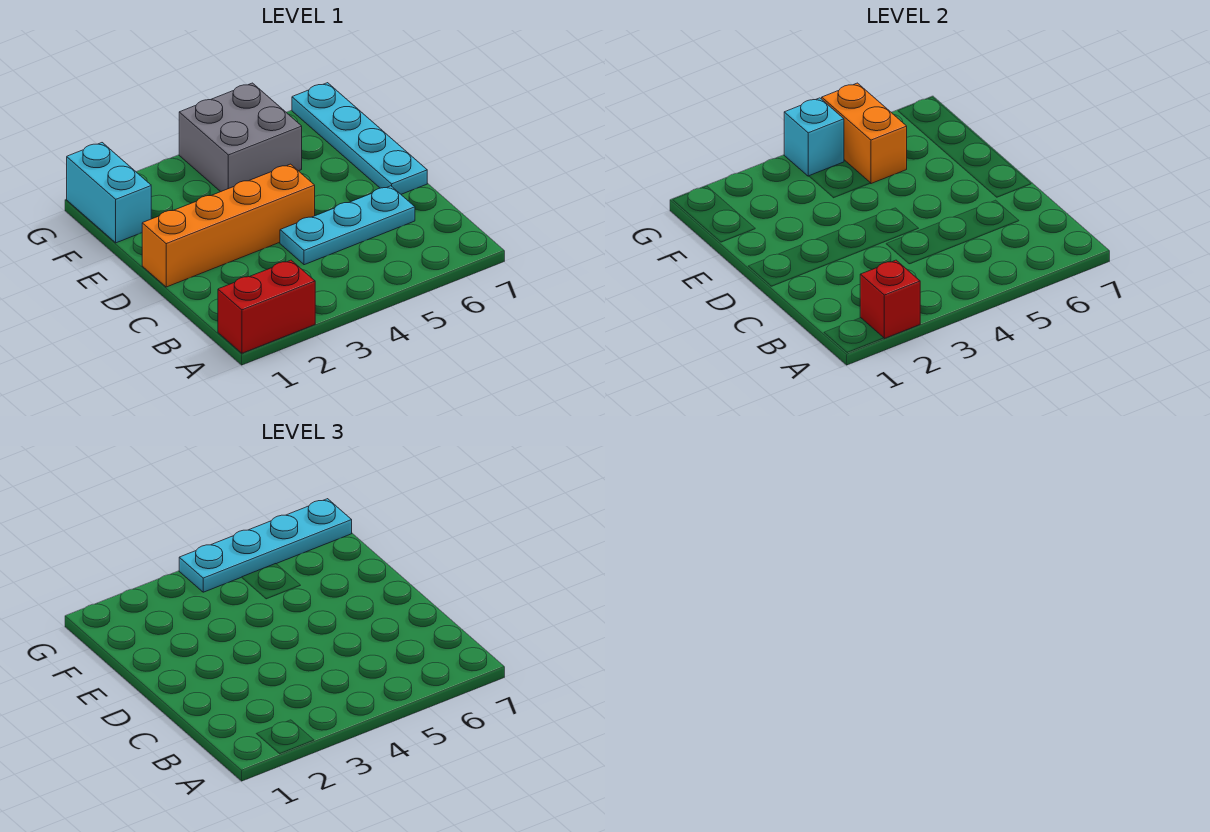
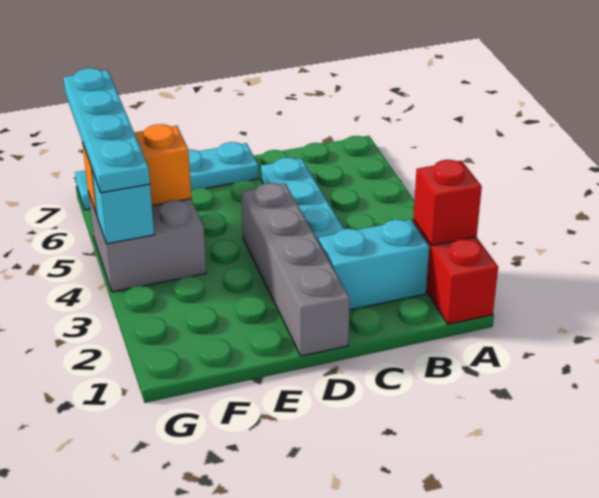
orange 1x4 brick [142,164,315,287] -> grey 1x4 brick [241,183,350,356]
cyan 1x2 brick [67,143,151,243] -> cyan 1x2 brick moved to [318,220,429,310]

